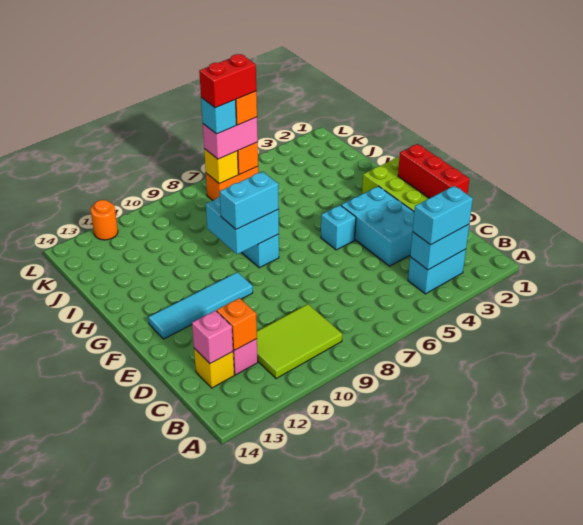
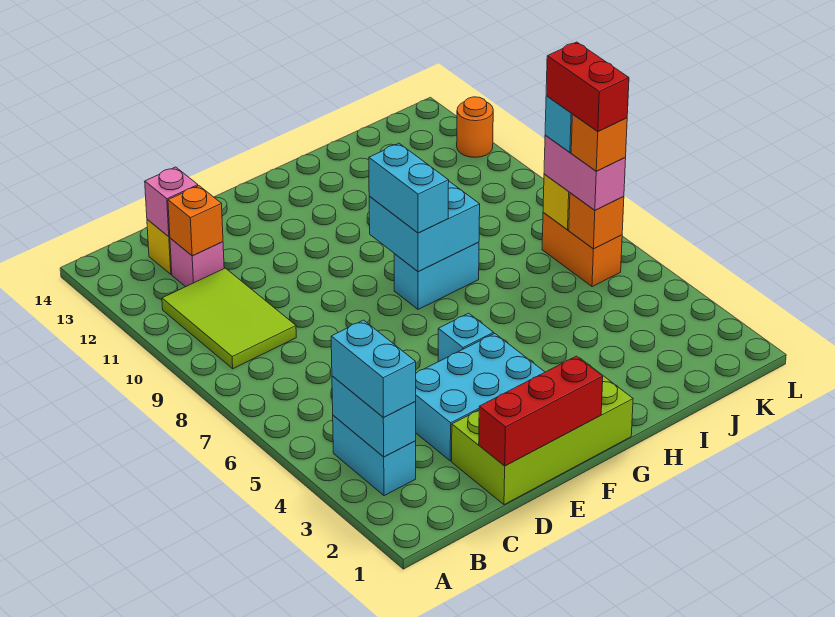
cyan 1x4 tile [148,272,253,339] -> none

